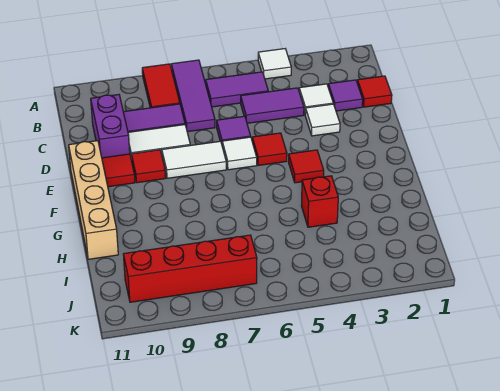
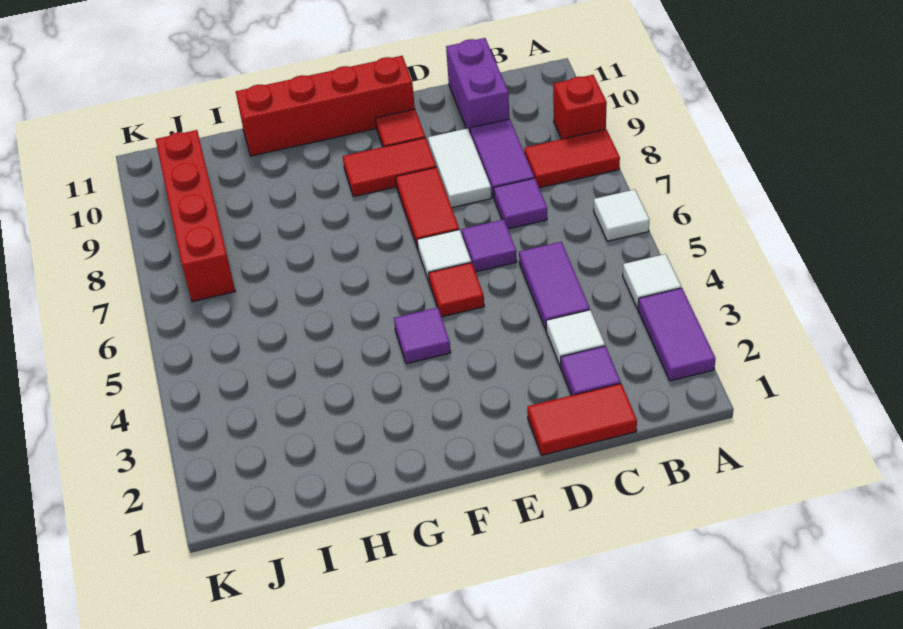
purple 1x3 tile [171,60,215,132] -> purple 1x1 tile [494,178,547,229]
purple 1x2 tile [206,72,268,107] -> purple 1x2 tile moved to [638,288,716,381]
red 1x1 tile [357,76,392,107] -> red 1x2 tile [527,384,637,455]
purple 1x2 brick [91,95,130,158] -> purple 1x2 brick turned to [446,38,509,132]
white 1x1 tile [305,104,340,136] -> white 1x1 tile moved to [594,189,649,241]
white 1x2 tile [162,141,226,178] -> red 1x2 tile [396,167,459,249]
red 1x1 tile [131,150,166,183] -> red 1x2 tile [343,138,436,197]
tan 1x4 brick [69,141,118,259] -> red 1x4 brick [236,56,415,156]
red 1x1 tile [289,150,324,183] -> purple 1x1 tile [394,307,451,364]
red 1x1 brick [301,176,338,227] -> red 1x1 brick moved to [553,75,607,139]

